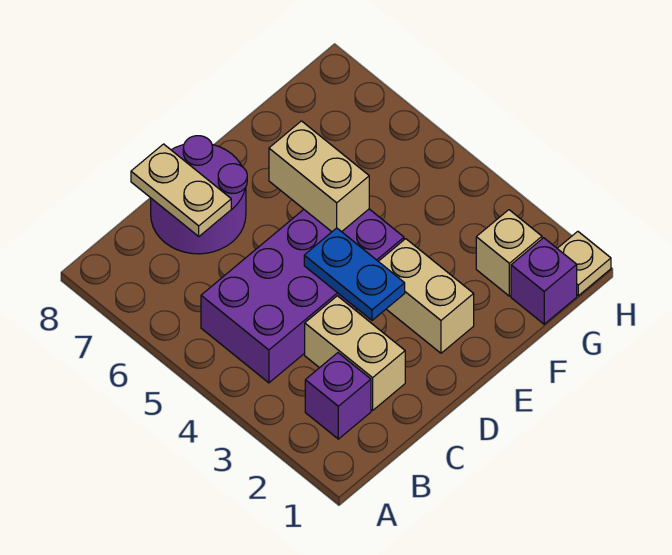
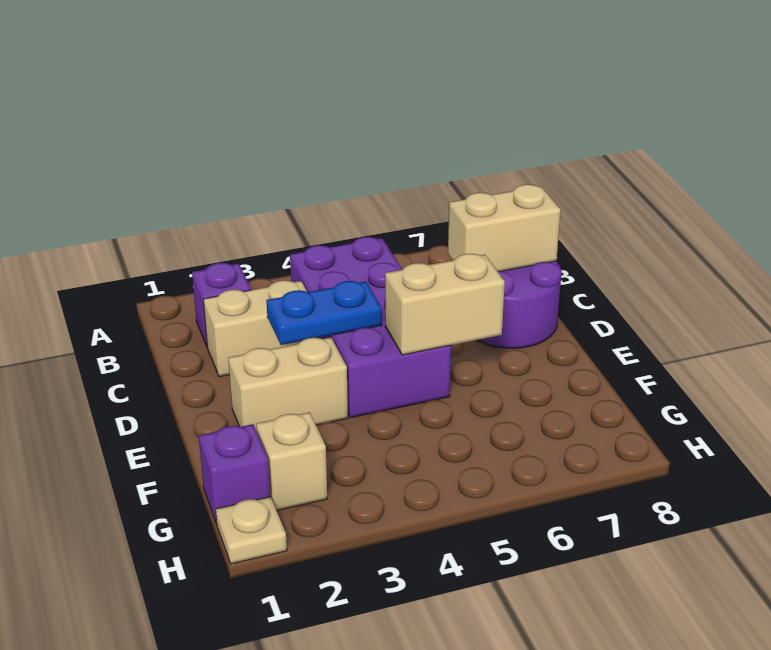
tan 1x2 plate [131,144,231,236] -> tan 1x2 brick [448,184,561,271]

